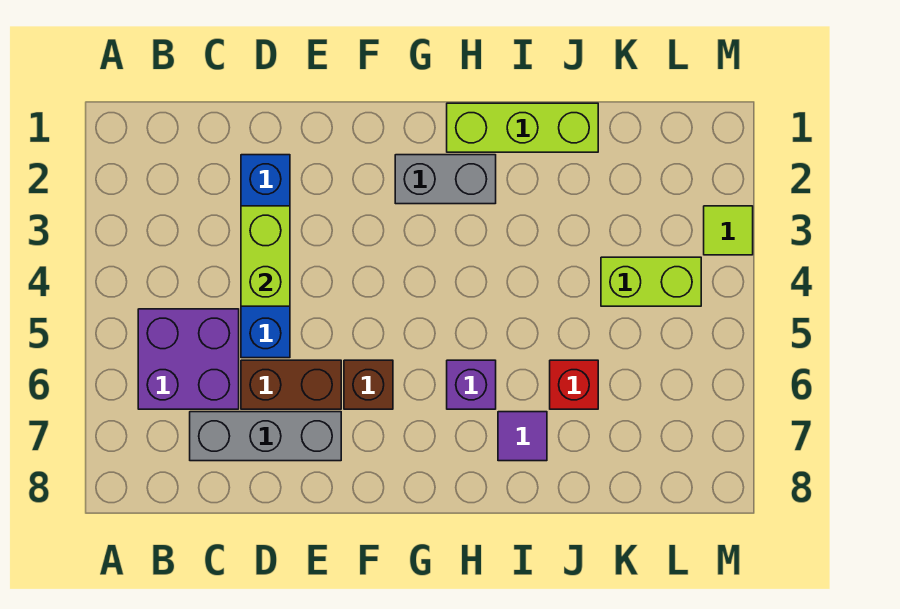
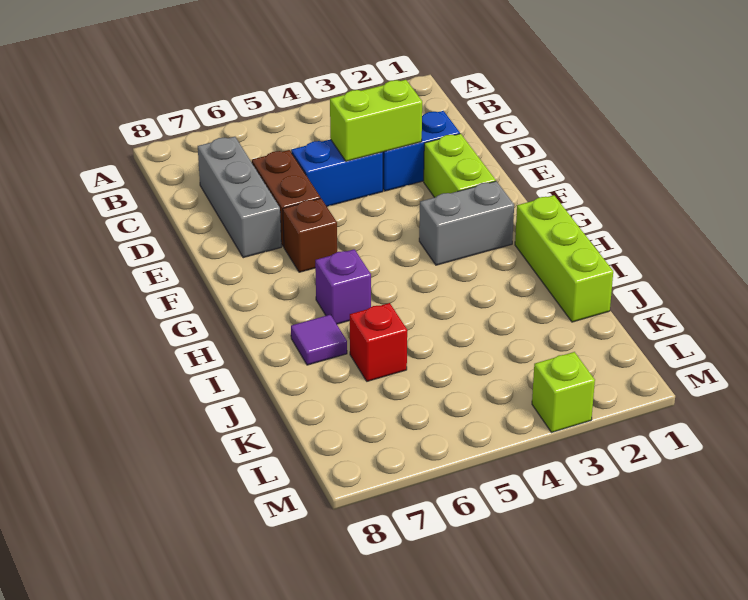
purple 2x2 brick [138,309,239,409] -> none
grey 1x2 brick [395,155,496,204] -> grey 1x2 brick turned to [419,181,514,265]
lime 1x2 brick [601,257,701,306] -> lime 1x2 brick moved to [424,134,496,197]
lime 1x1 tile [704,206,753,255] -> lime 1x1 brick [532,352,595,432]

